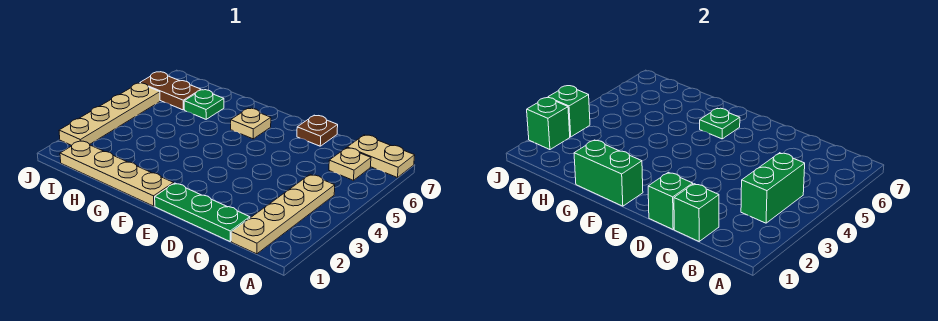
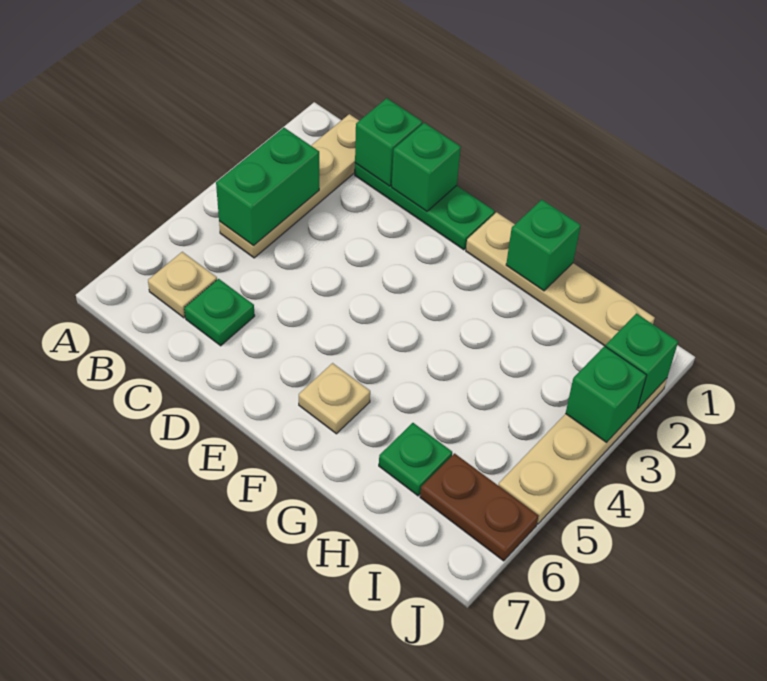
tan 1x2 plate [347,135,415,178] -> none
brown 1x1 plate [297,115,338,146] -> none
green 1x2 brick [574,140,643,206] -> green 1x1 brick [506,200,581,291]
green 1x1 plate [700,108,740,139] -> green 1x1 plate moved to [184,279,255,346]

